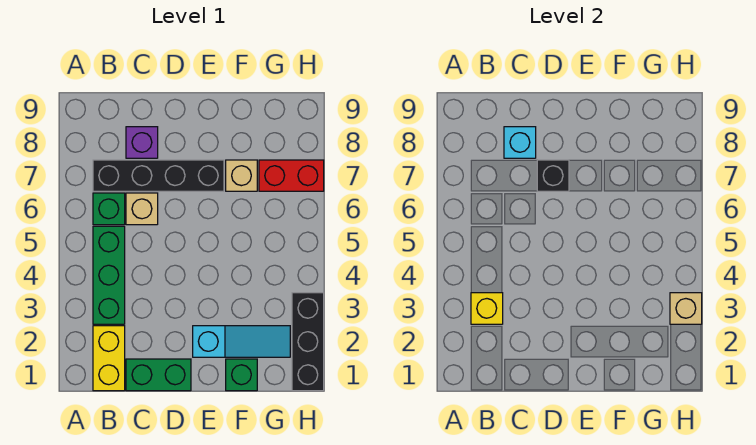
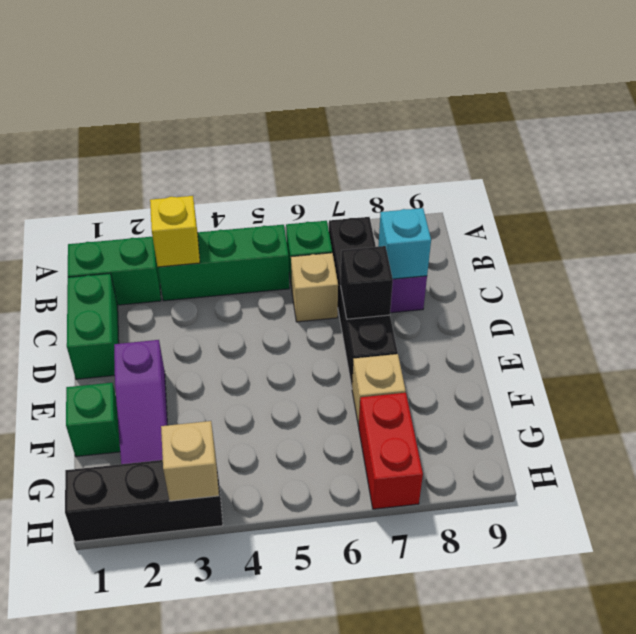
yellow 1x2 brick [93,326,125,391] -> green 1x2 brick [68,237,161,305]
cyan 1x3 slope [193,326,290,357] -> purple 1x3 slope [114,340,167,464]

